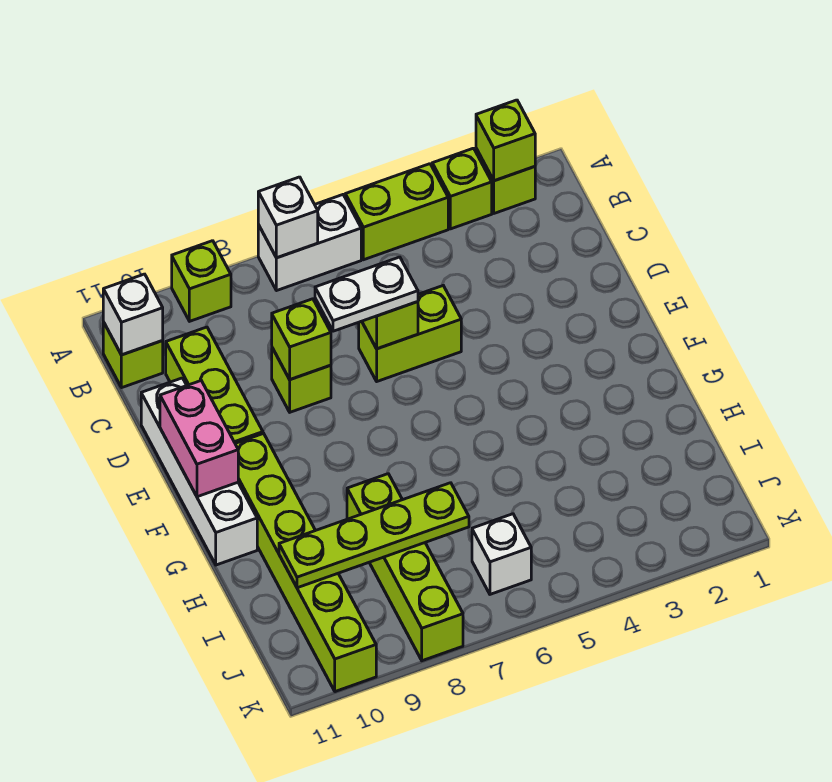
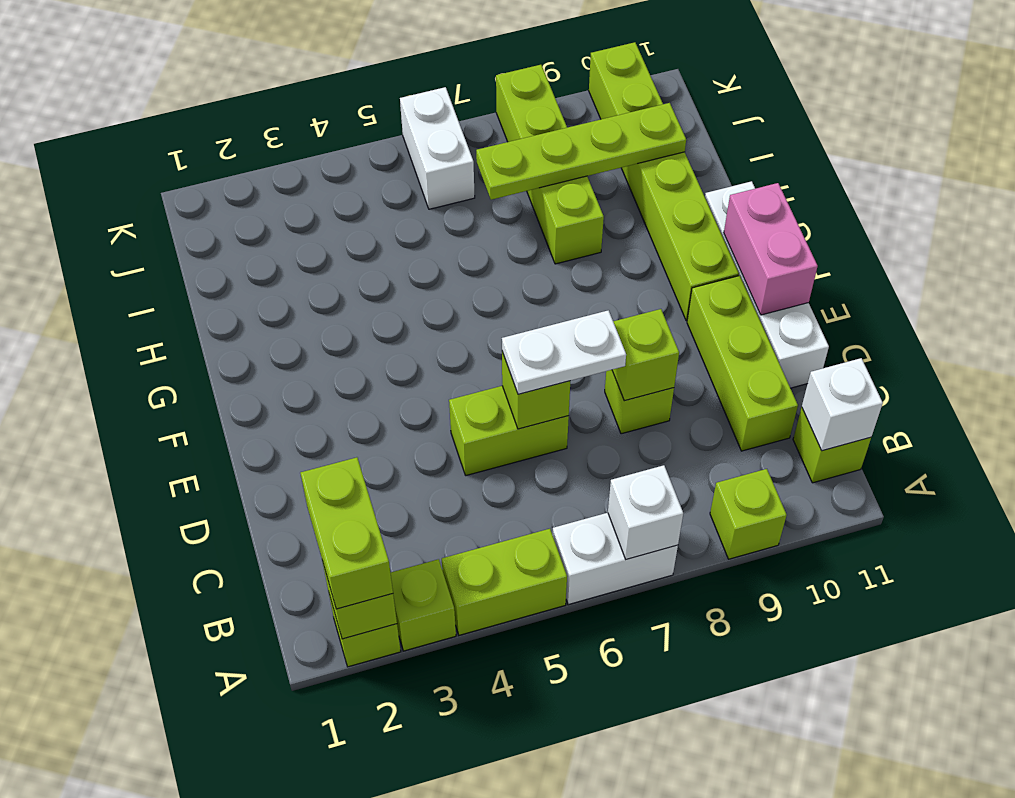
none -> lime 1x2 brick [300,457,393,609]
white 1x1 brick [472,514,531,594] -> white 1x2 brick [400,87,475,209]

